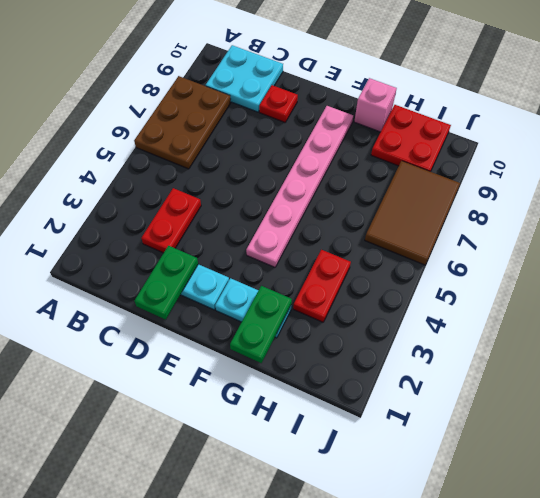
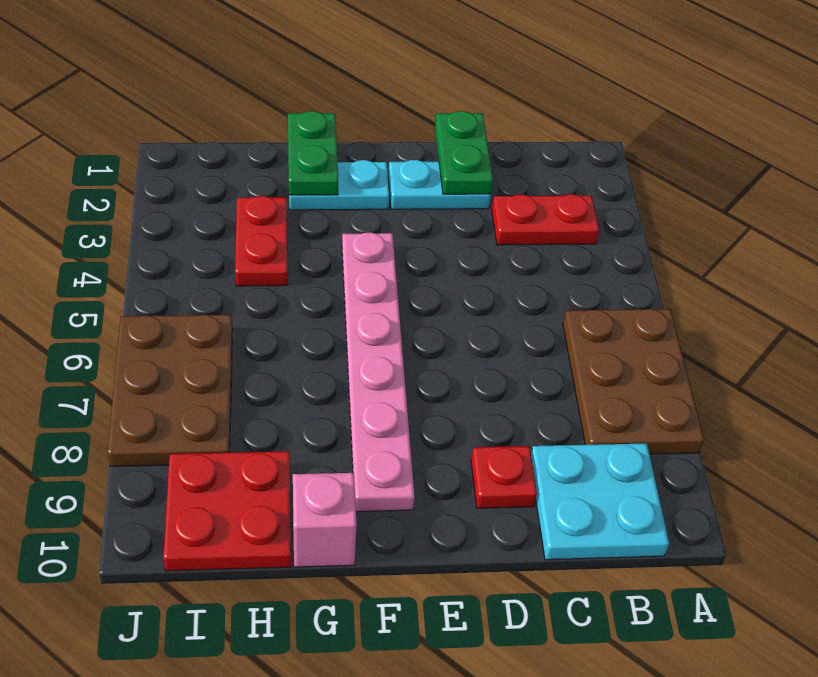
red 1x2 plate [141,188,201,253] -> red 1x2 plate turned to [492,194,599,245]
brown 2x3 tile [365,161,460,265] -> brown 2x3 plate [108,315,233,466]

